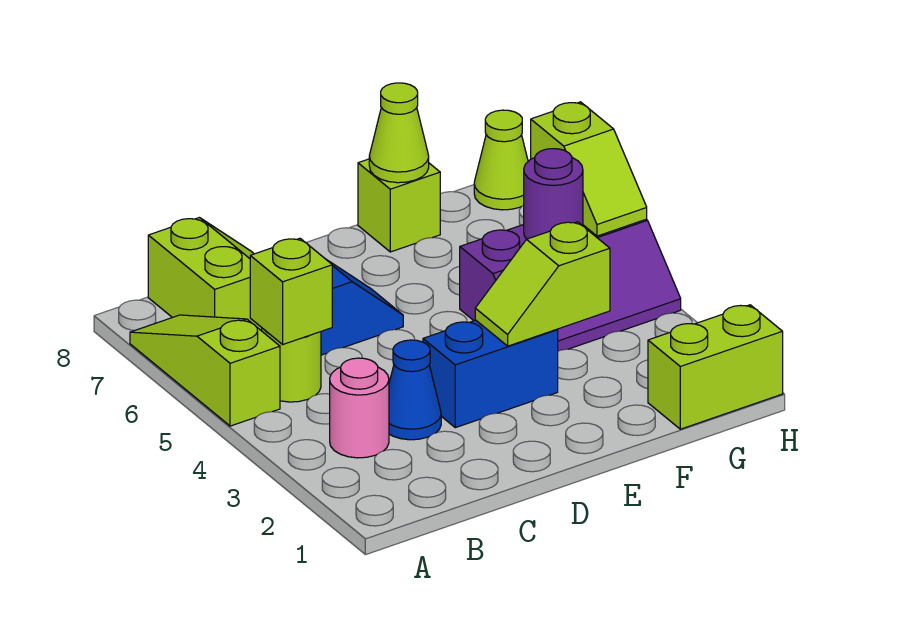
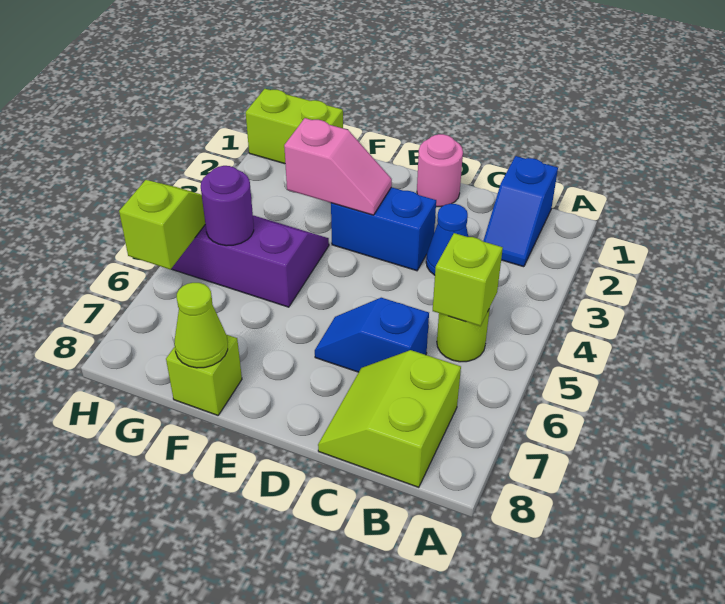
lime 1x3 slope [130,315,280,426] -> none
none -> blue 1x2 slope [483,156,558,267]
pink 1x1 round brick [330,358,389,458] -> pink 1x1 round brick moved to [417,134,463,207]
lime 1x2 slope [475,222,610,346] -> pink 1x2 slope [284,118,392,215]
lime 1x1 cone [474,110,528,210] -> none

